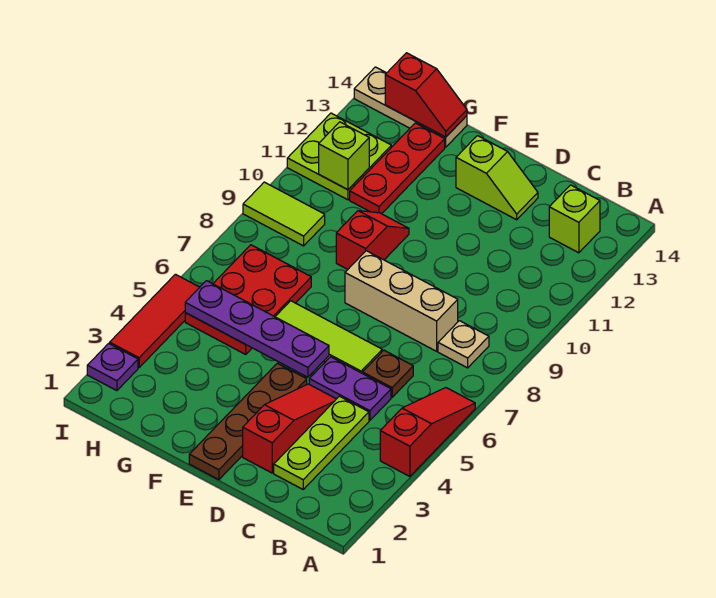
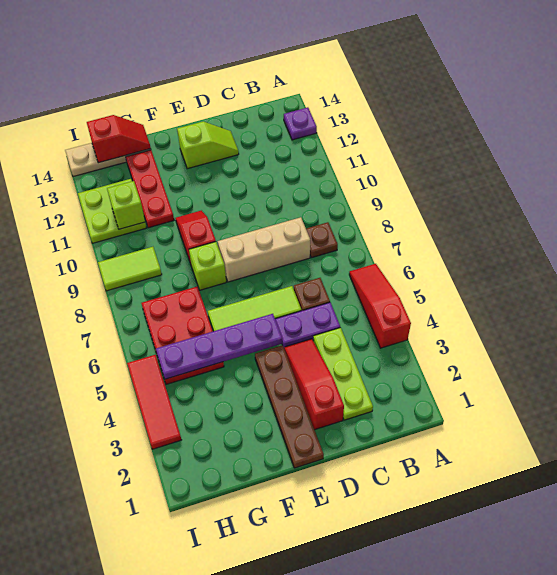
tan 1x1 plate [438,321,489,368] -> brown 1x1 plate [306,222,338,258]
lime 1x1 brick [549,185,600,253] -> lime 1x1 brick moved to [189,242,226,290]
purple 1x1 plate [87,343,138,391] -> purple 1x1 plate moved to [284,107,317,140]

